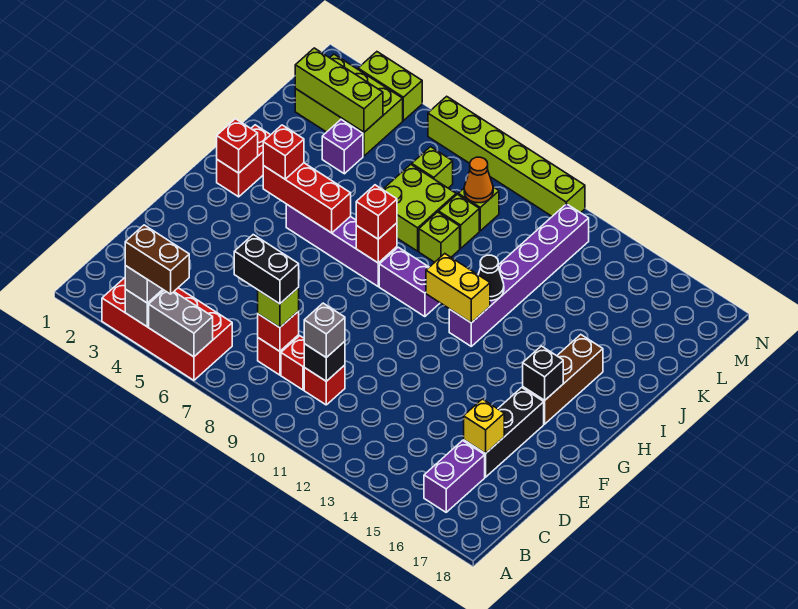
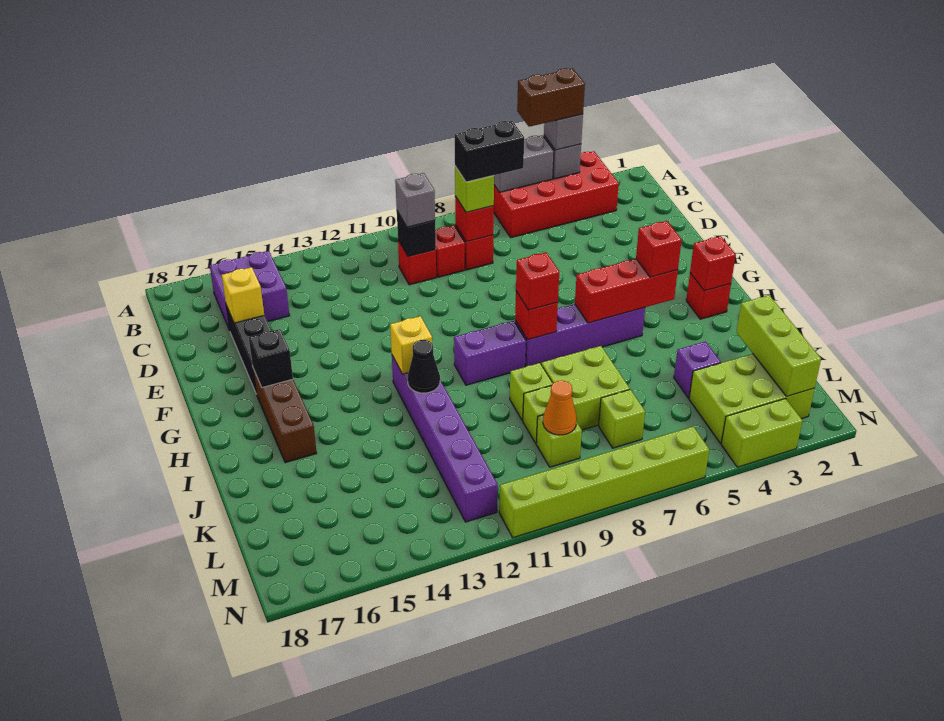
purple 1x2 brick [424,441,485,512] -> purple 2x2 brick [210,251,289,330]
red 1x2 brick [217,125,270,197] -> red 1x1 brick [686,273,731,319]
yellow 1x2 brick [426,254,490,323] -> yellow 1x1 brick [390,316,432,374]
lime 1x3 brick [295,48,383,132] -> lime 1x3 brick turned to [737,295,821,396]

